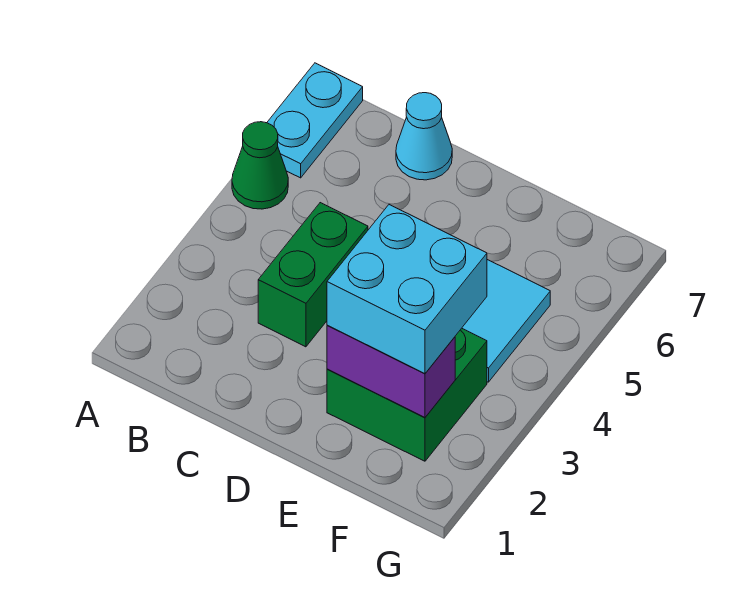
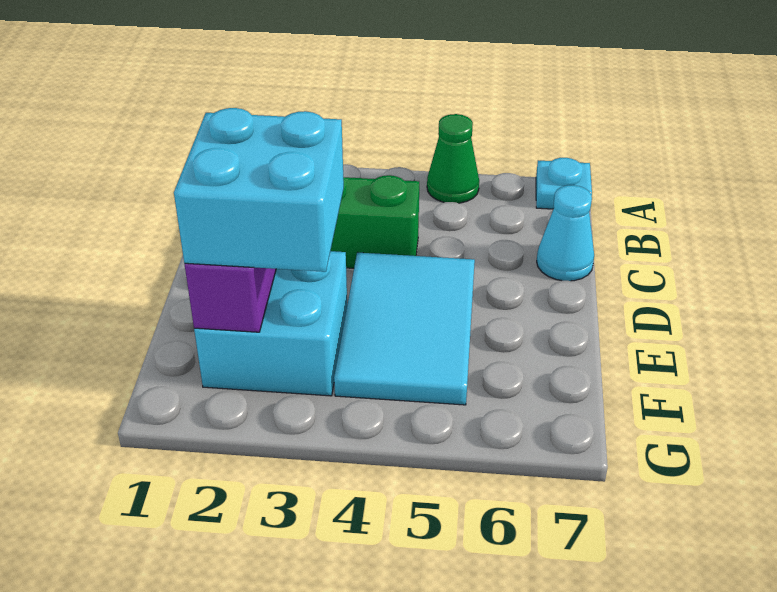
cyan 1x2 plate [267,63,363,178] -> cyan 1x1 plate [536,158,592,209]
green 2x2 brick [327,328,487,461] -> cyan 2x2 brick [194,251,347,396]

